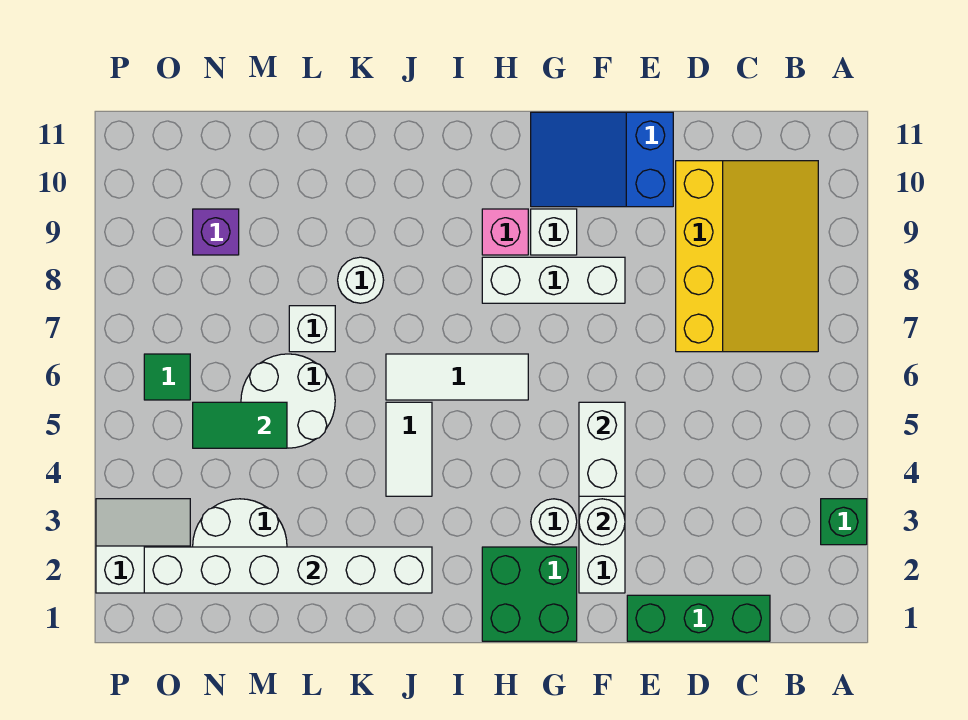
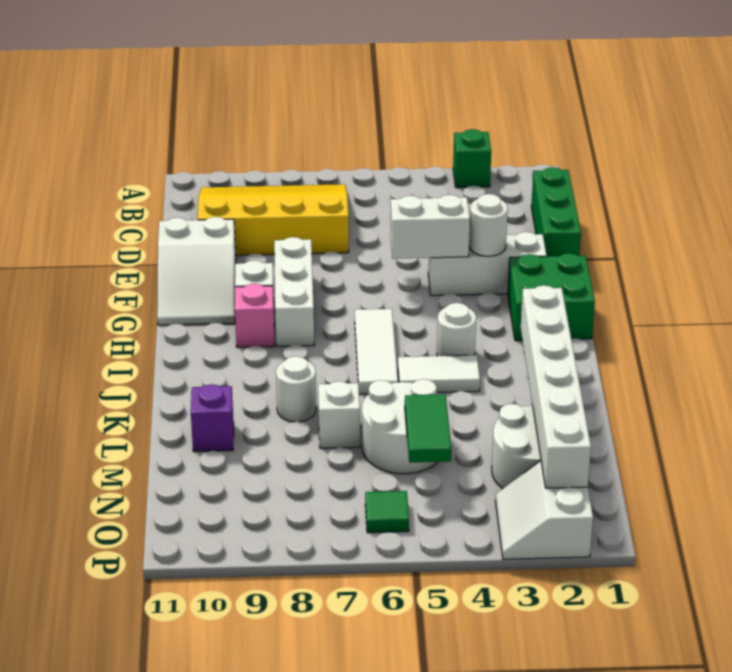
blue 2x3 slope [531,112,673,207] -> white 2x3 slope [157,217,236,325]
white 1x1 round brick [531,499,577,545] -> white 1x1 round brick moved to [437,303,476,356]
purple 1x1 brick [193,209,239,255] -> purple 1x1 brick moved to [191,384,234,452]

